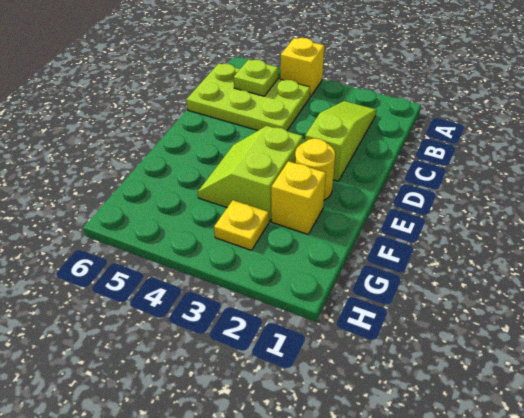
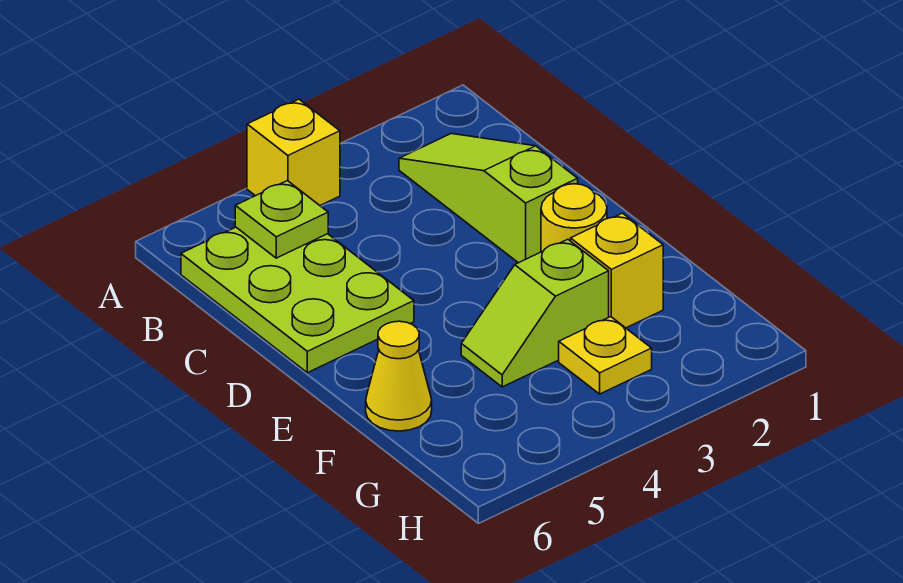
lime 2x3 plate [186,63,310,130] -> lime 2x3 plate turned to [181,227,414,373]
lime 2x2 slope [198,126,303,222] -> lime 1x2 slope [461,239,609,387]
none -> yellow 1x1 cone [366,321,432,431]

